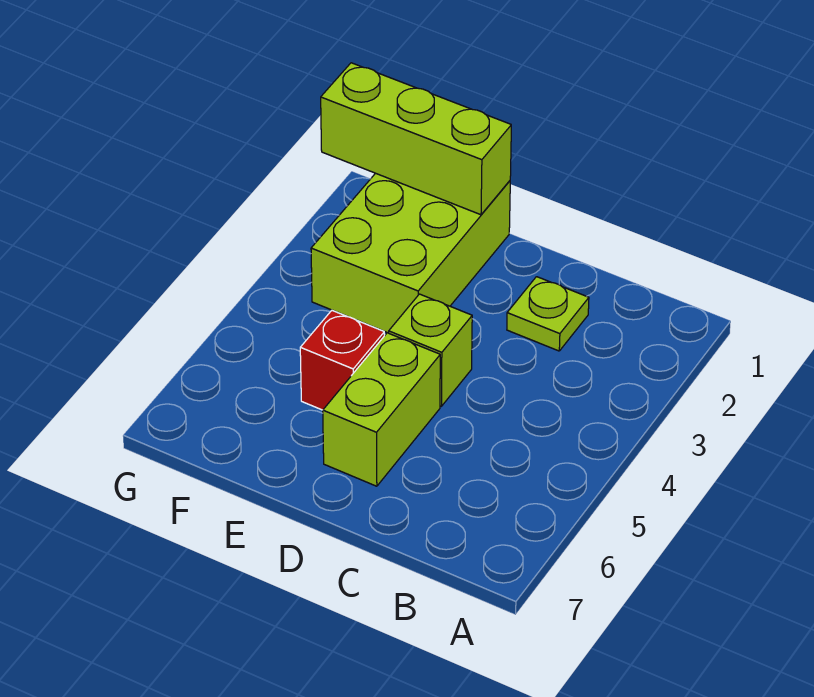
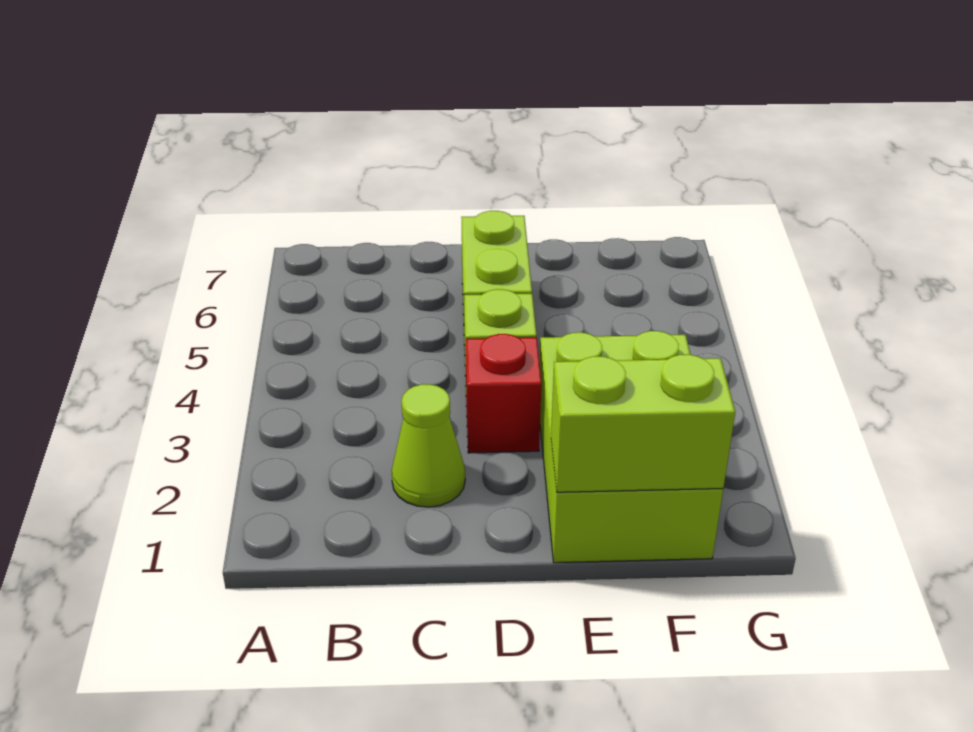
lime 1x1 plate [507,277,589,351] -> lime 1x1 cone [392,384,465,507]
lime 1x3 brick [321,63,511,215] -> lime 1x2 brick [551,354,735,492]
red 1x1 brick [300,310,384,410] -> red 1x1 brick moved to [466,334,541,453]

